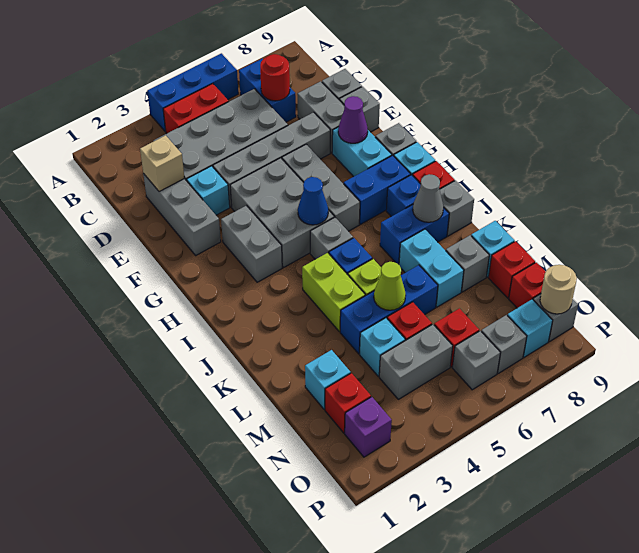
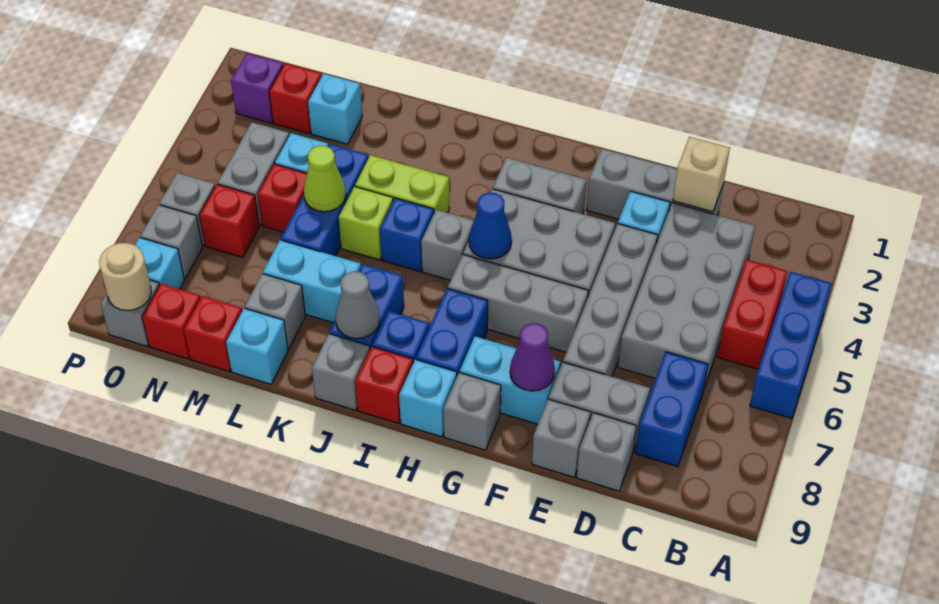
blue 1x2 brick [239,58,296,122] -> blue 1x2 brick turned to [635,352,708,467]
red 1x1 round brick [260,54,290,101] -> none

